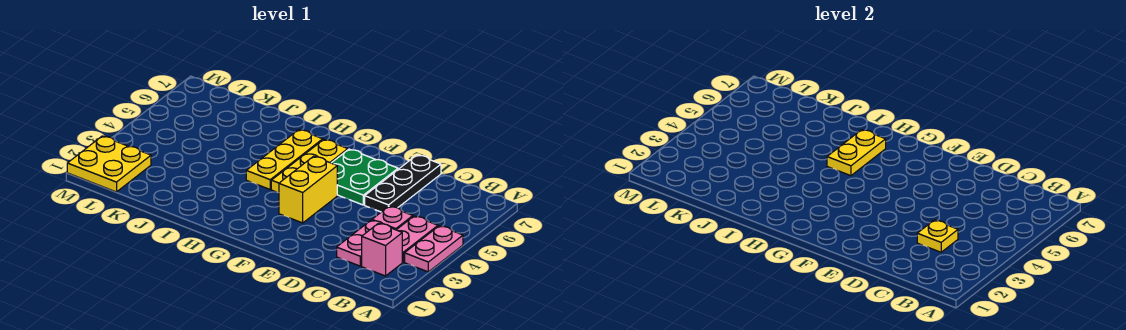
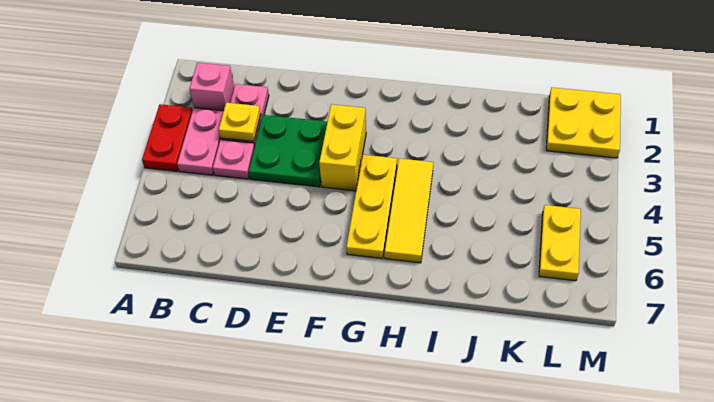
pink 1x2 plate [405,226,463,272] -> red 1x2 plate [142,104,193,172]
black 1x3 plate [365,155,441,212] -> none
green 2x2 plate [332,149,398,205] -> green 2x2 plate moved to [249,115,327,187]
yellow 1x3 plate [246,130,323,189] -> yellow 1x3 tile [385,158,433,263]
yellow 1x2 plate [827,130,886,176] -> yellow 1x2 plate moved to [539,205,581,281]

